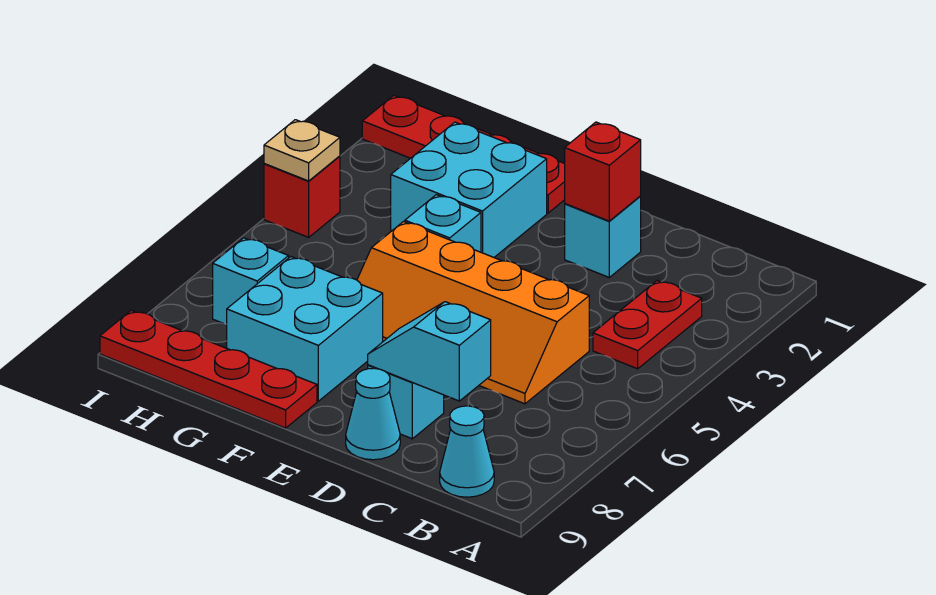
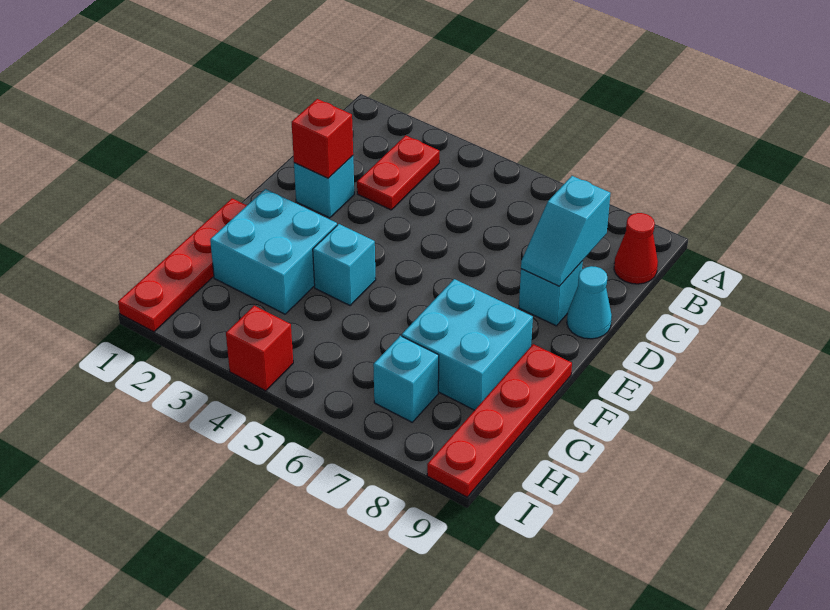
red 1x2 plate [593,281,702,369] -> red 1x2 plate turned to [357,135,439,210]
cyan 1x1 cone [440,406,494,497] -> red 1x1 cone [614,213,658,284]
orange 2x4 slope [357,222,589,404] -> none
tan 1x1 plate [264,120,340,181] -> none

